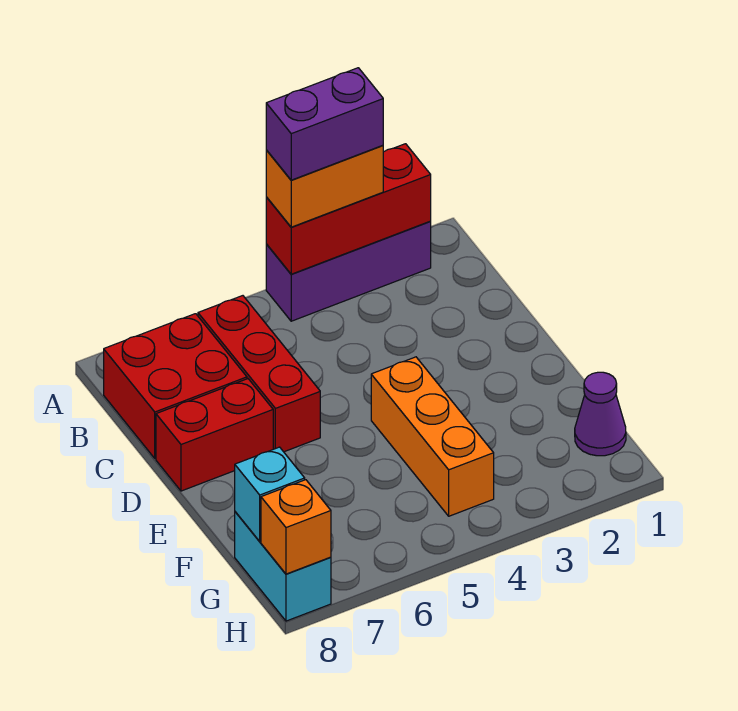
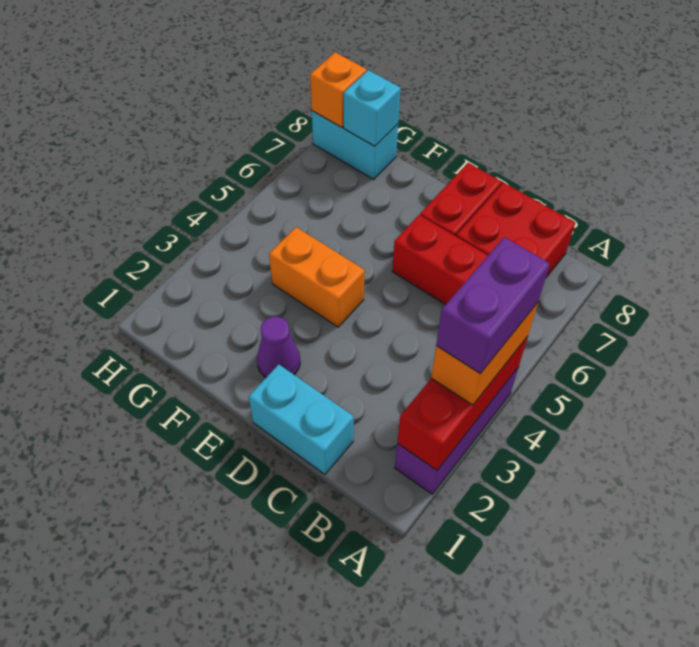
none -> cyan 1x2 brick [249,364,354,474]
orange 1x3 brick [371,357,494,516] -> orange 1x2 brick [269,227,365,327]
purple 1x1 cone [575,372,626,456] -> purple 1x1 cone moved to [257,317,300,377]

